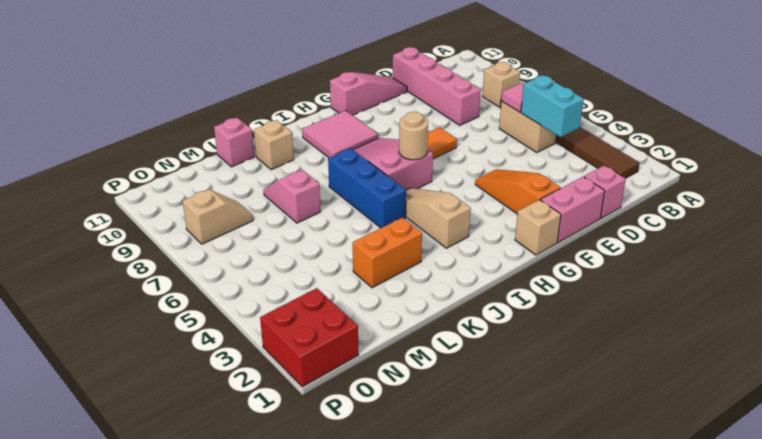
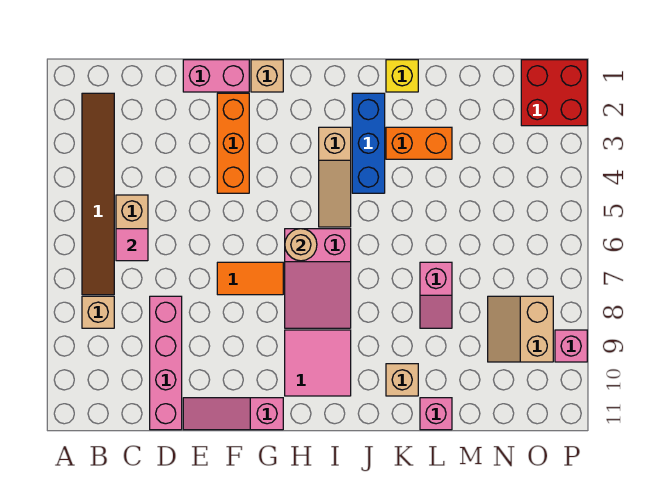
cyan 1x2 brick [521,76,584,137] -> none
pink 1x1 brick [584,166,626,218] -> pink 1x1 brick moved to [555,330,587,362]
orange 1x3 slope [475,169,560,214] -> orange 1x3 brick [217,93,249,193]
blue 1x3 brick [328,148,406,228] -> blue 1x3 brick moved to [352,93,385,193]
none -> yellow 1x1 brick [386,60,418,92]
tan 1x2 slope [183,189,253,244] -> tan 2x2 slope [488,296,553,362]

